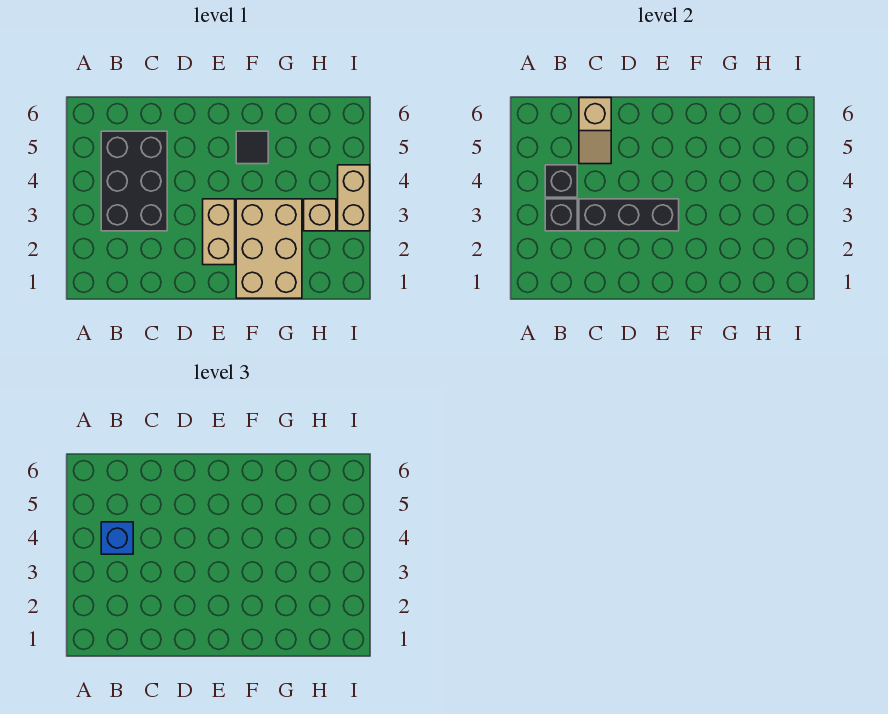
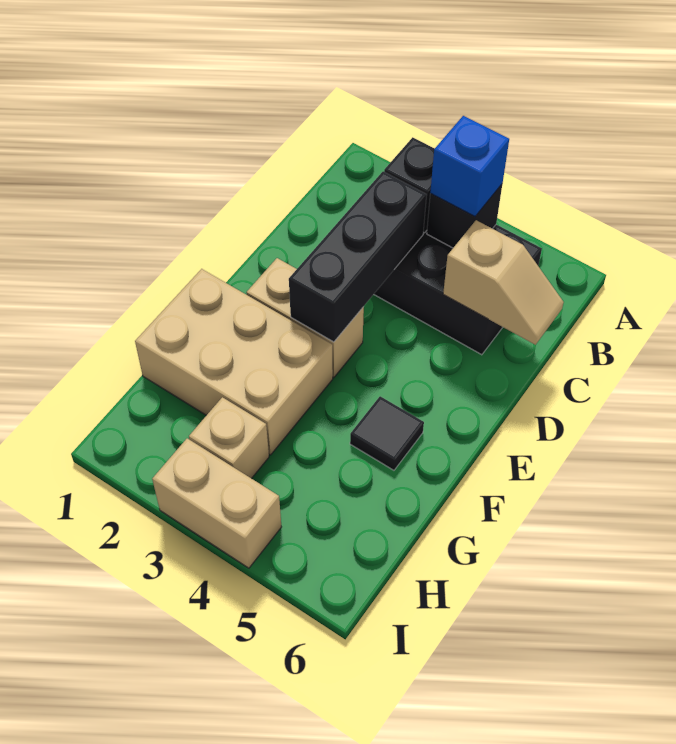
tan 1x2 slope [579,98,611,164] -> tan 1x2 slope turned to [443,220,564,345]

